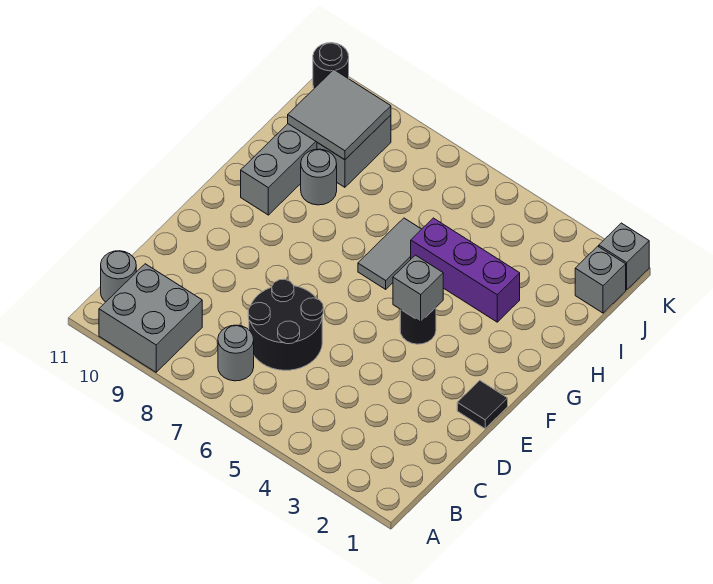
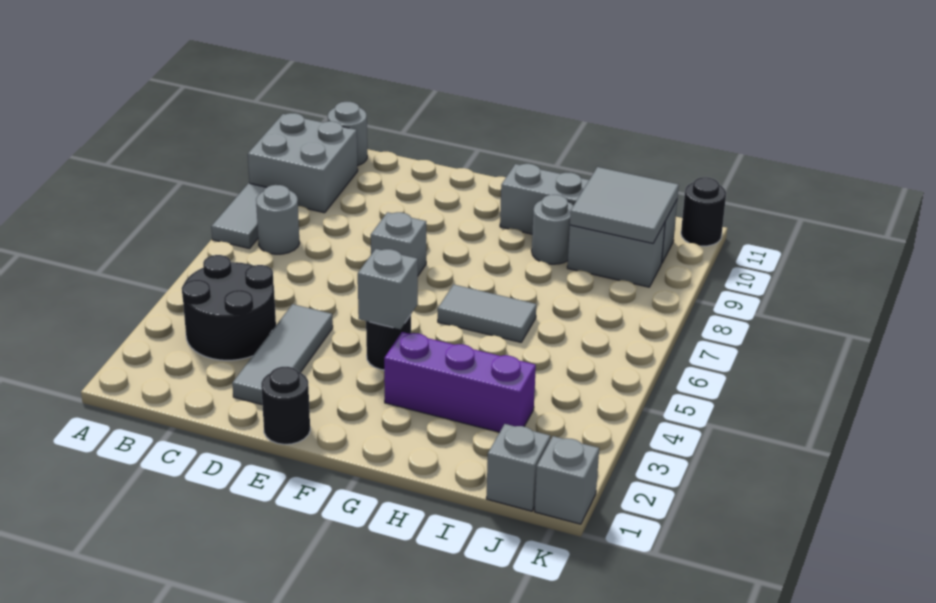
none -> grey 1x2 tile [211,183,267,249]
black 2x2 round brick [248,279,323,370] -> black 2x2 round brick moved to [182,255,276,360]
none -> grey 1x3 tile [232,304,333,405]
black 1x1 tile [457,380,508,429] -> black 1x1 round brick [261,367,310,444]
none -> grey 1x1 brick [371,212,426,275]
purple 1x3 brick [411,218,520,322] -> purple 1x3 brick turned to [384,332,536,432]

